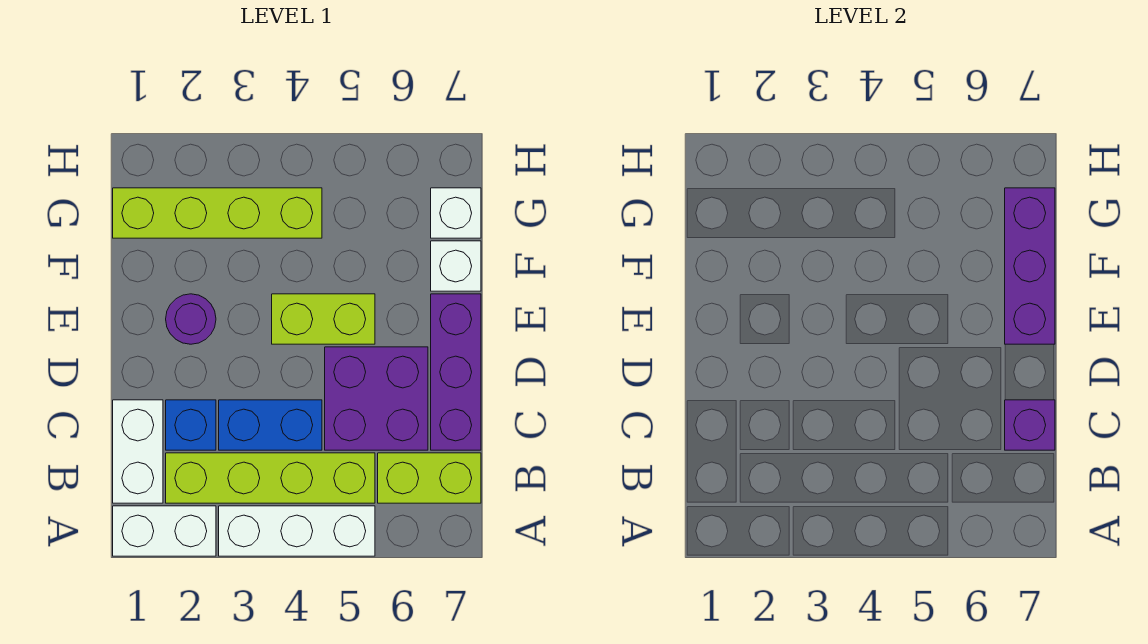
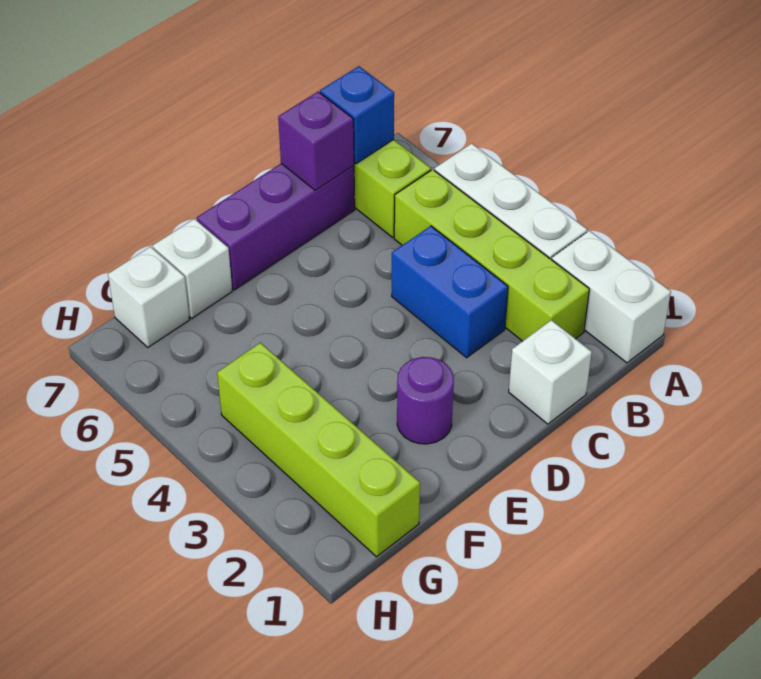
white 1x2 brick [113,400,163,503] -> white 1x1 brick [509,320,592,424]
blue 1x1 brick [166,400,216,450] -> blue 1x1 brick moved to [320,66,394,164]
purple 2x2 brick [325,347,428,450] -> none
lime 1x2 brick [272,294,375,344] -> none
purple 1x3 brick [1005,188,1055,344] -> none

